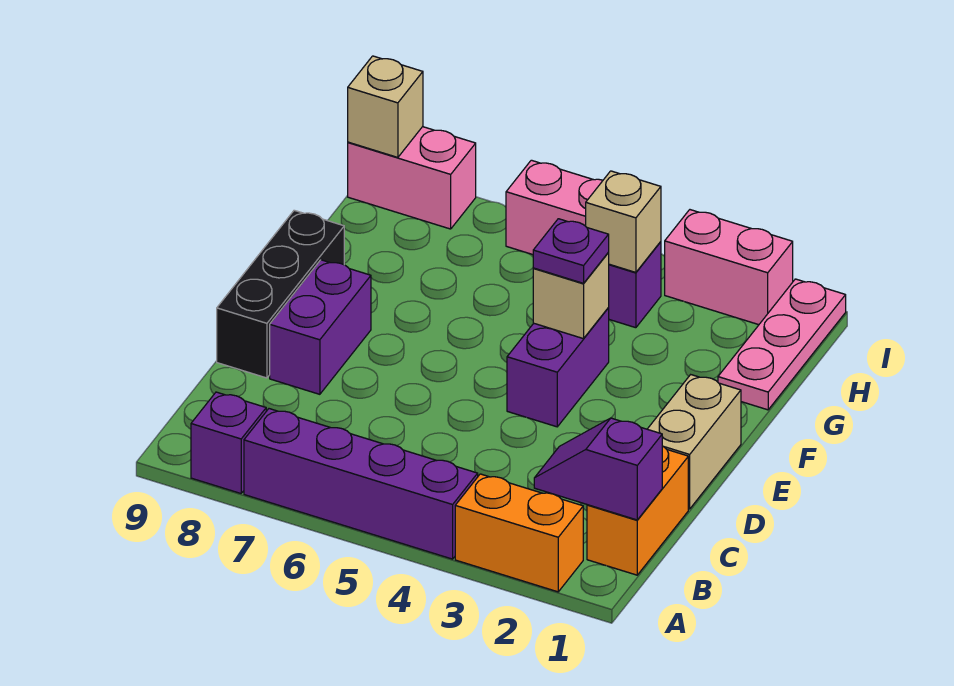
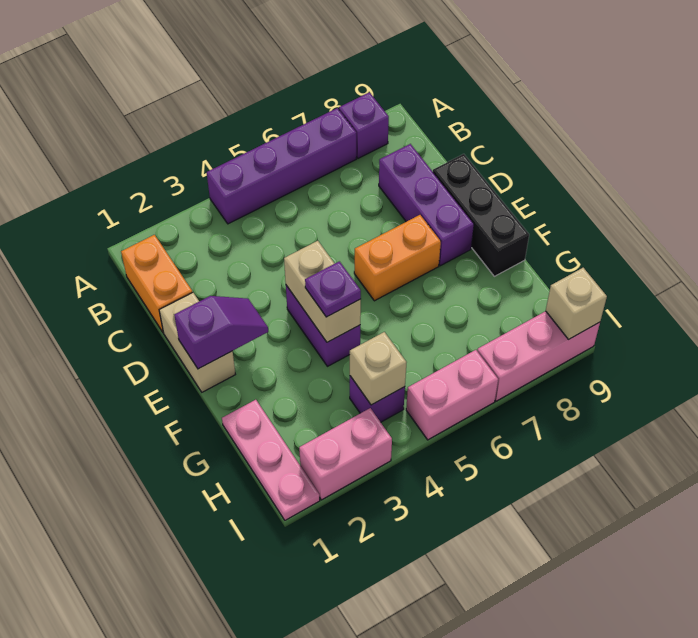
orange 1x2 brick [455,474,583,592] -> orange 1x2 brick moved to [354,215,441,301]
purple 1x2 slope [534,418,662,520] -> purple 1x2 slope moved to [174,296,268,369]
purple 1x2 brick [270,260,371,394] -> purple 1x3 brick [379,144,474,266]
tan 1x1 brick [533,253,609,339] -> tan 1x2 brick [284,241,361,342]
pink 1x2 brick [348,127,476,229] -> pink 1x3 brick [477,311,600,401]

